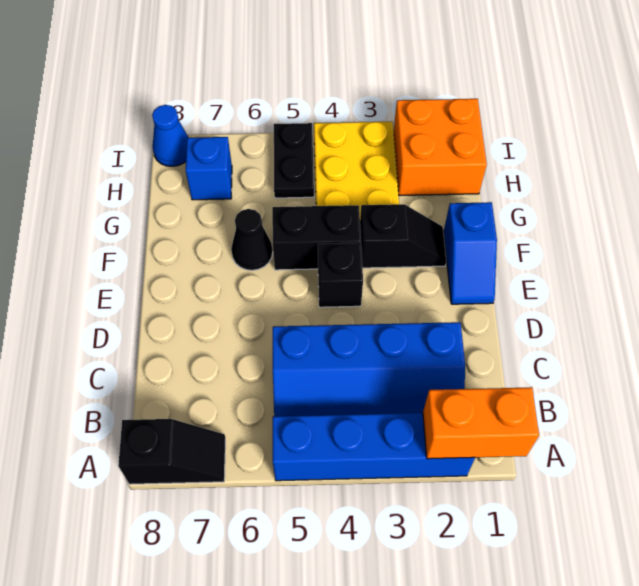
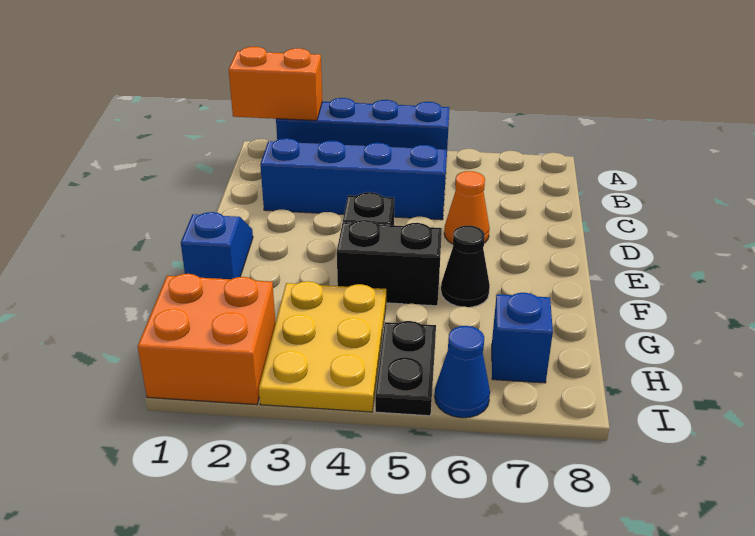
black 1x2 slope [118,419,225,484] -> none
none -> orange 1x1 cone [444,171,490,244]
black 1x2 slope [360,204,446,268] -> none
blue 1x1 cone [152,105,189,166] -> blue 1x1 cone moved to [435,326,490,418]

